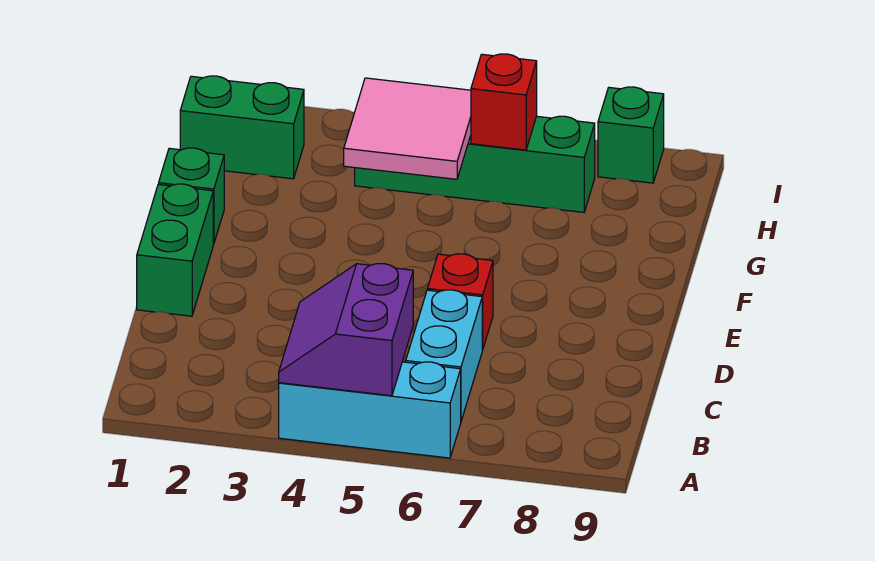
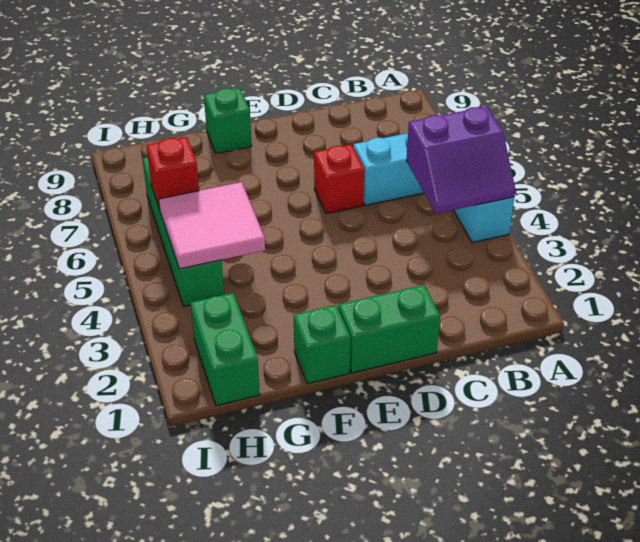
green 1x1 brick [598,87,664,183] -> green 1x1 brick moved to [204,88,252,154]

